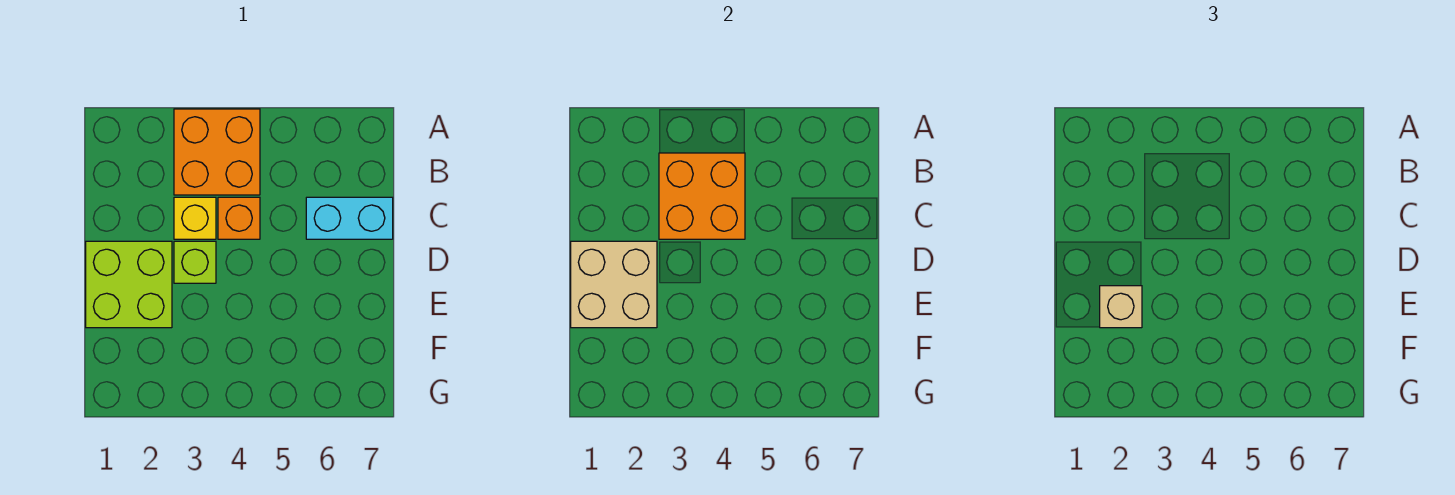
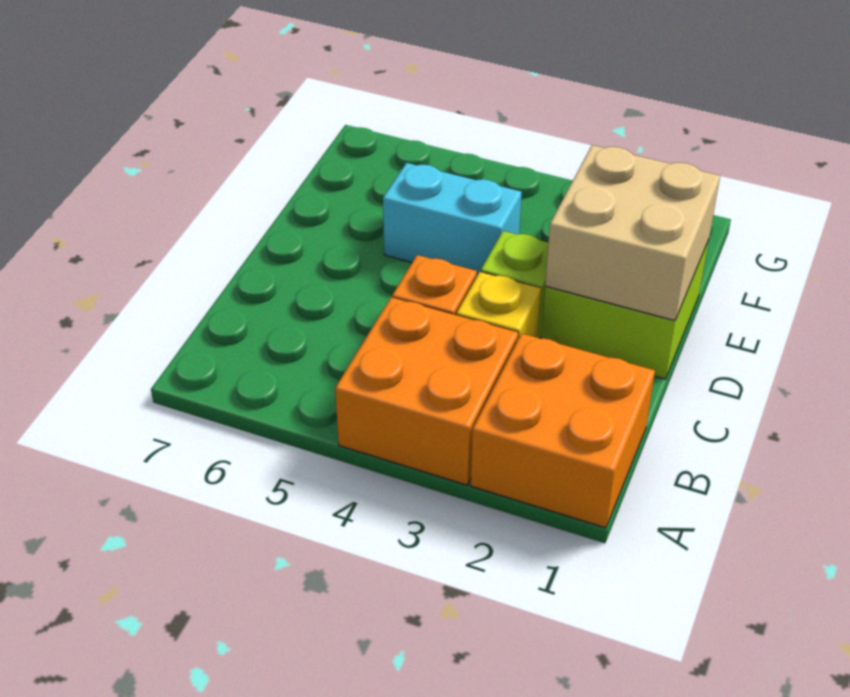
orange 2x2 brick [659,153,745,239] -> orange 2x2 brick moved to [471,333,655,528]
cyan 1x2 brick [306,197,393,239] -> cyan 1x2 brick moved to [383,163,522,276]
tan 1x1 brick [1100,286,1142,328] -> none

